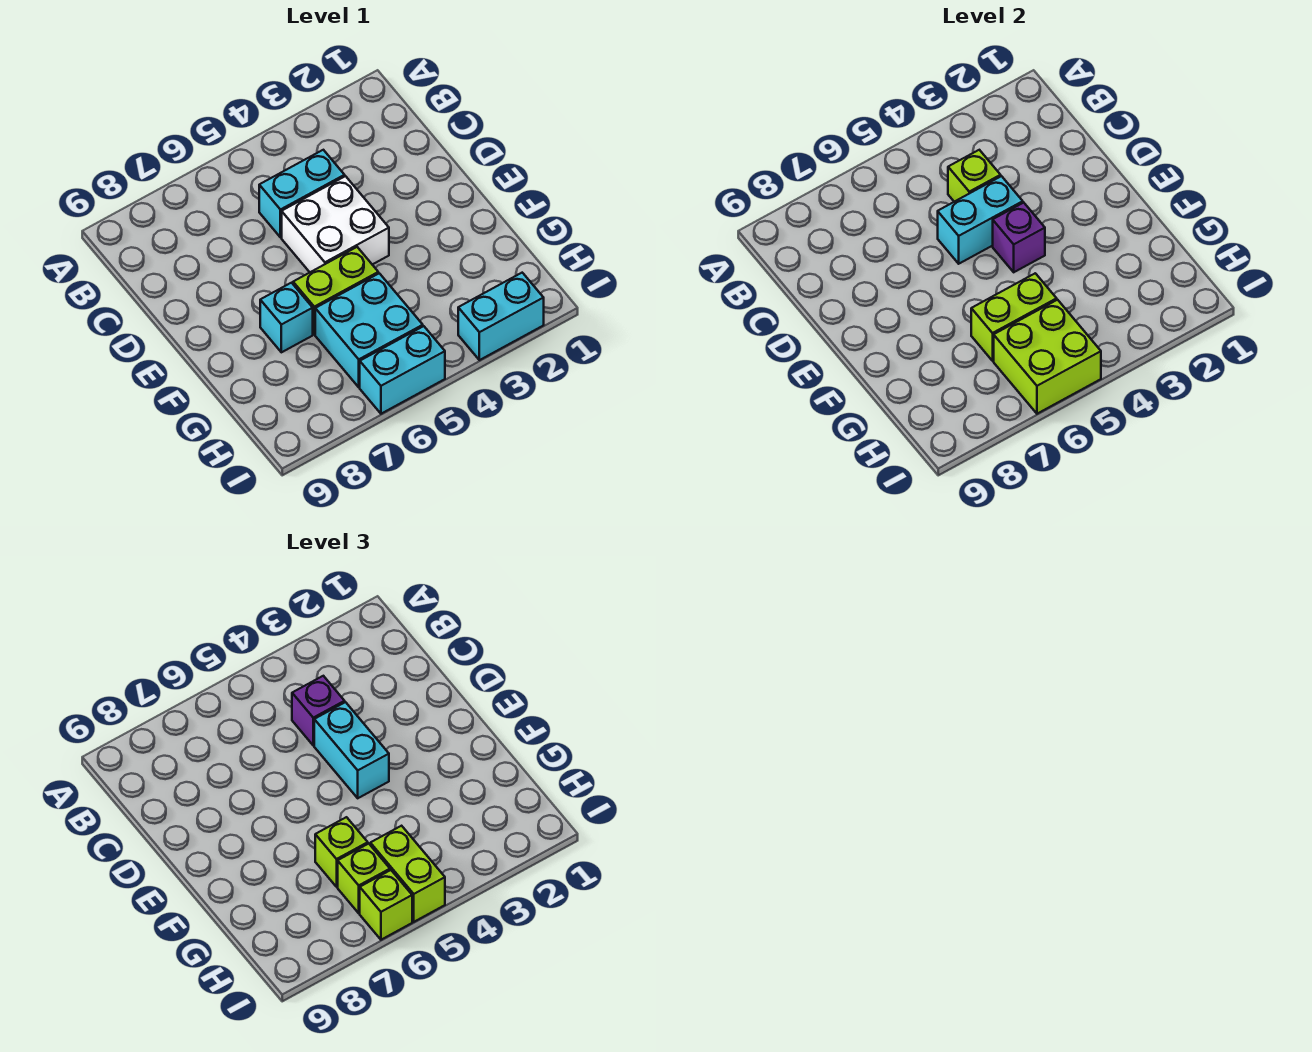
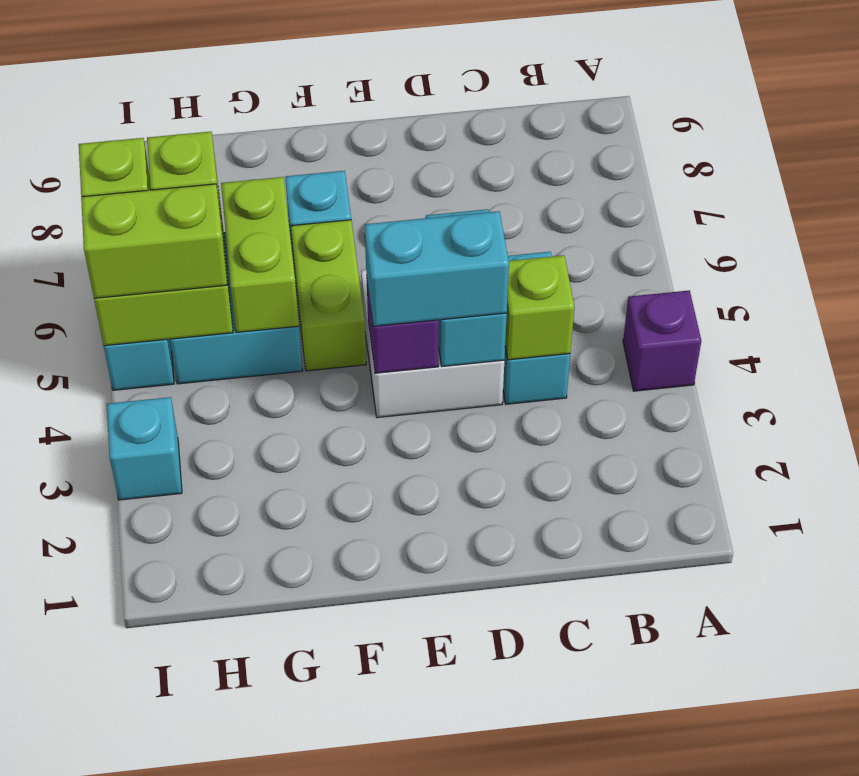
purple 1x1 brick [292,676,345,745] -> purple 1x1 brick moved to [623,290,701,391]
lime 1x1 brick [315,817,368,887] -> none
cyan 1x2 brick [458,273,544,360] -> cyan 1x1 brick [107,397,182,500]

